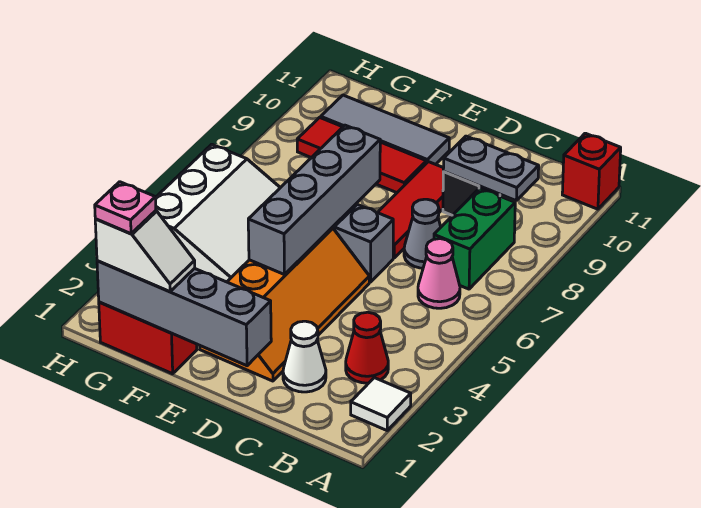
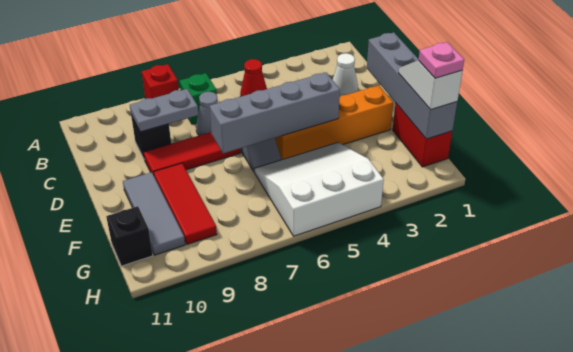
white 1x1 tile [351,378,411,430] -> none
red 1x1 brick [562,133,621,209] -> red 1x1 brick moved to [142,64,179,99]
red 1x1 cone [346,312,388,383] -> red 1x1 cone moved to [240,59,267,97]
pink 1x1 cone [418,239,460,308] -> none
green 1x2 brick [434,188,515,289] -> green 1x1 brick [180,73,217,124]
grey 1x2 plate [443,136,539,200] -> grey 1x2 plate turned to [130,89,199,132]
none -> black 1x1 brick [106,206,153,266]

